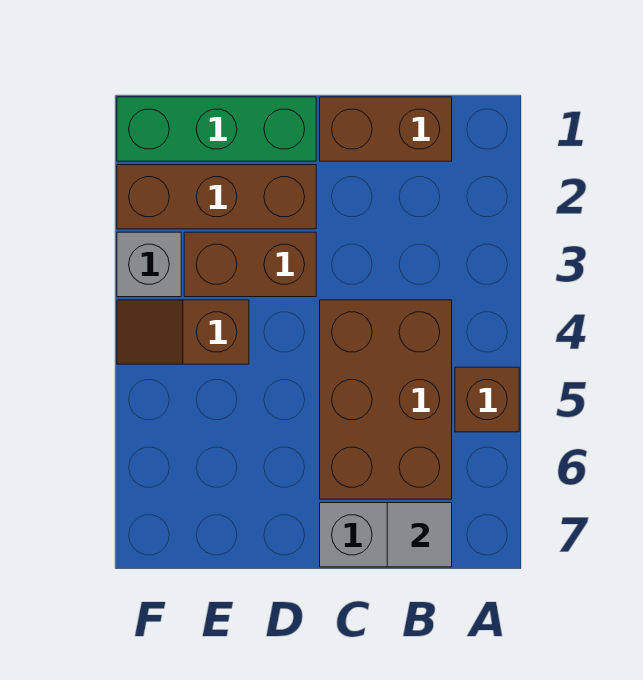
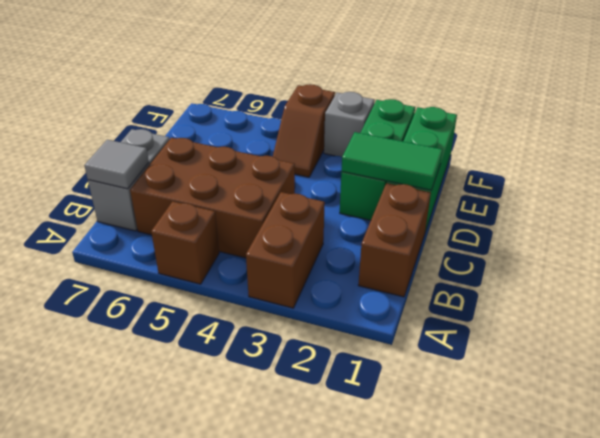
none -> green 1x2 tile [342,132,442,190]
brown 1x3 brick [117,165,316,229] -> green 1x3 brick [340,99,415,220]
brown 1x2 brick [184,232,316,297] -> brown 1x2 brick moved to [246,192,325,308]
brown 1x2 slope [117,300,249,364] -> brown 1x2 slope turned to [273,84,335,177]

